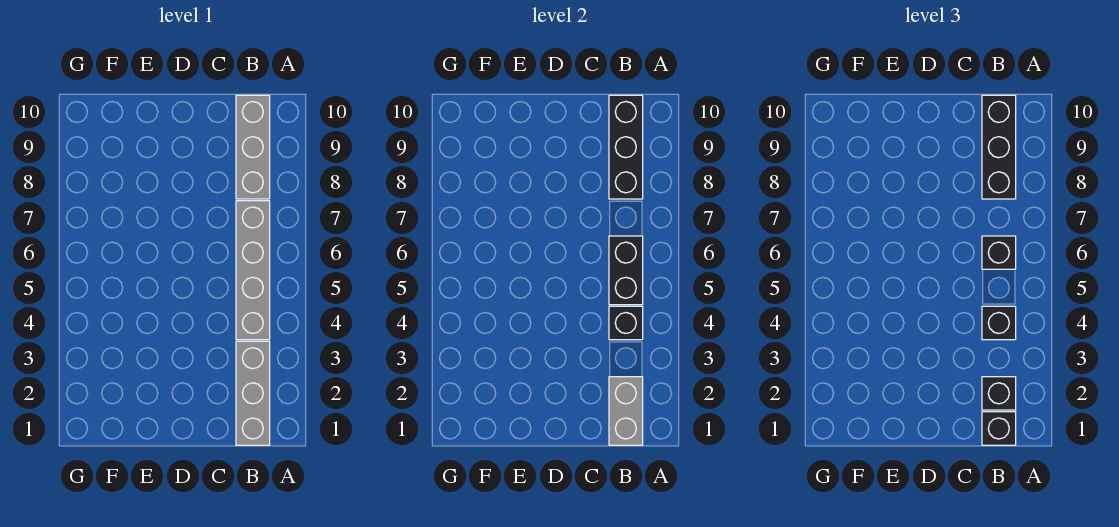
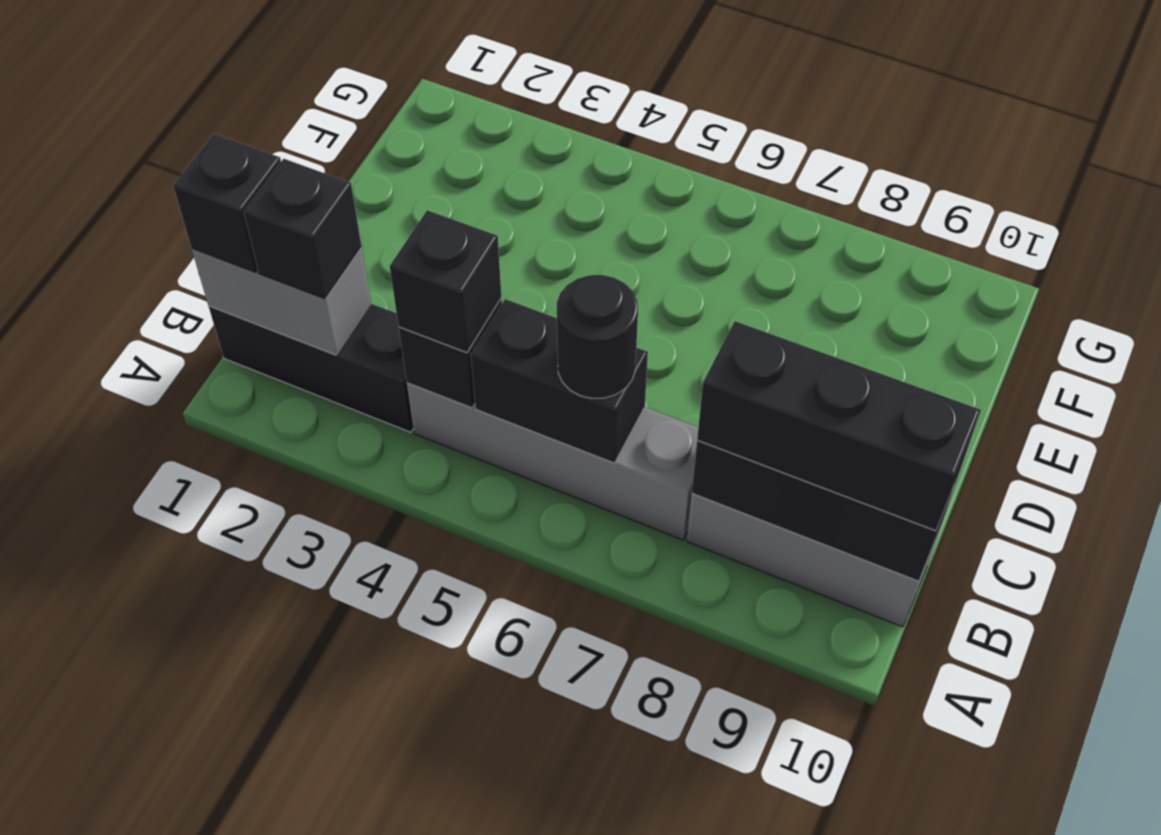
grey 1x3 brick [236,341,270,445] -> black 1x3 brick [209,304,413,432]
black 1x1 brick [982,236,1016,269] -> black 1x1 round brick [557,275,638,398]

